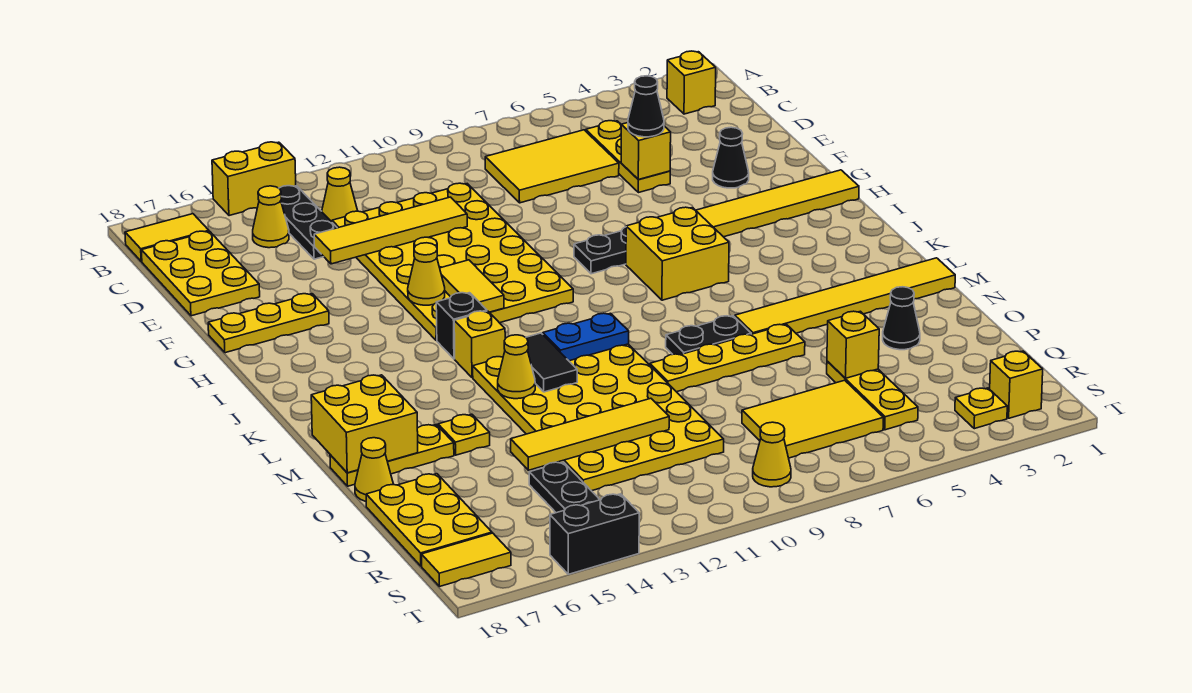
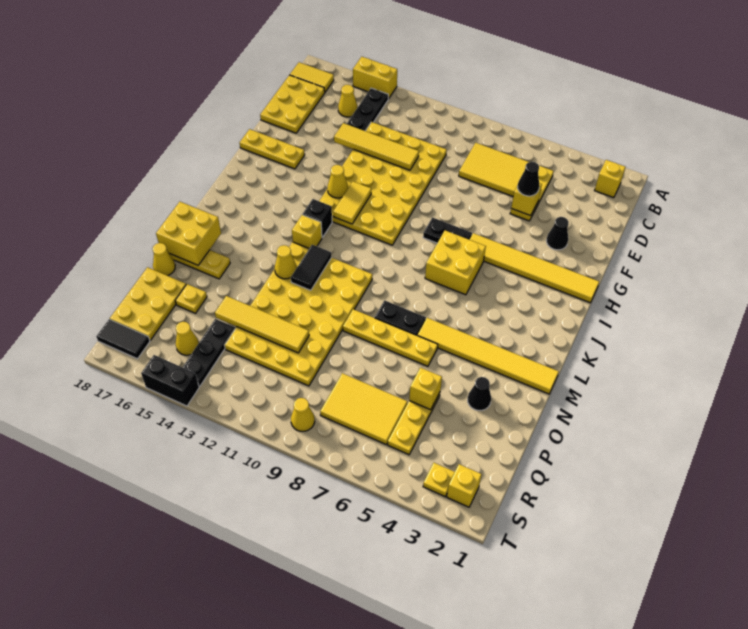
yellow 1x1 cone [322,167,358,222] -> yellow 1x1 cone moved to [176,322,199,355]
blue 1x2 plate [543,313,629,361] -> none
yellow 1x1 plate [438,414,490,455] -> yellow 1x1 plate moved to [175,284,207,313]
yellow 1x2 tile [421,533,511,587] -> black 1x2 tile [96,319,150,359]

